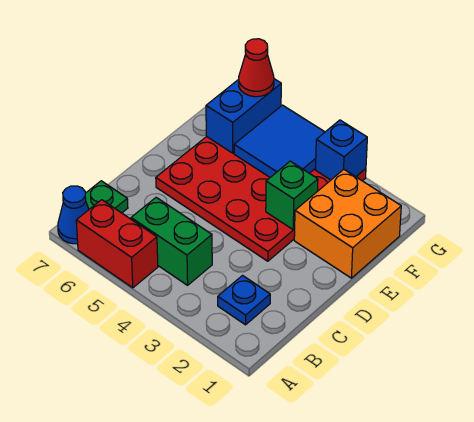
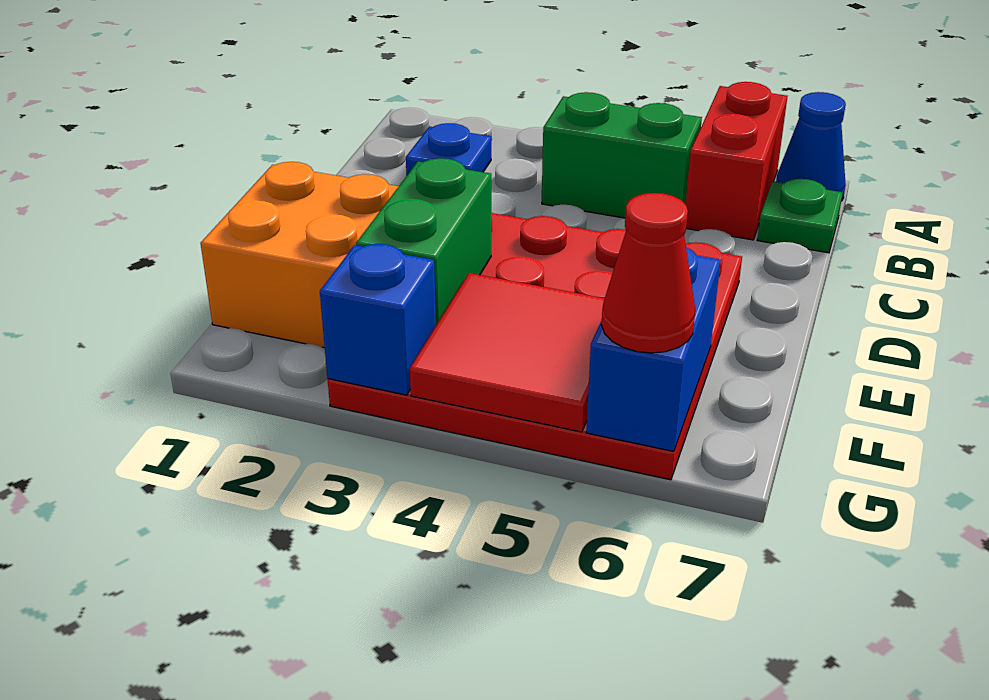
red 1x2 brick [76,200,158,288] -> red 1x2 brick turned to [686,82,787,240]
green 1x1 brick [266,161,318,230] -> green 1x2 brick [356,158,491,325]
blue 2x2 tile [234,105,325,177] -> red 2x2 tile [410,273,605,432]

